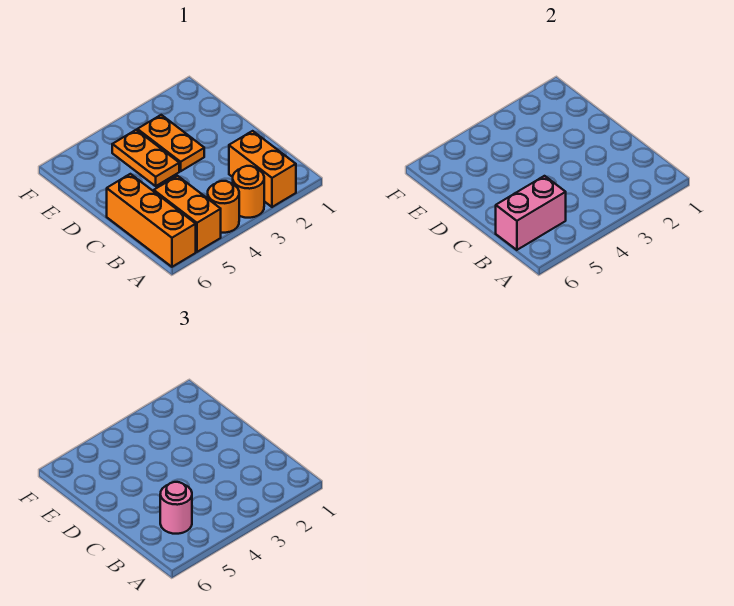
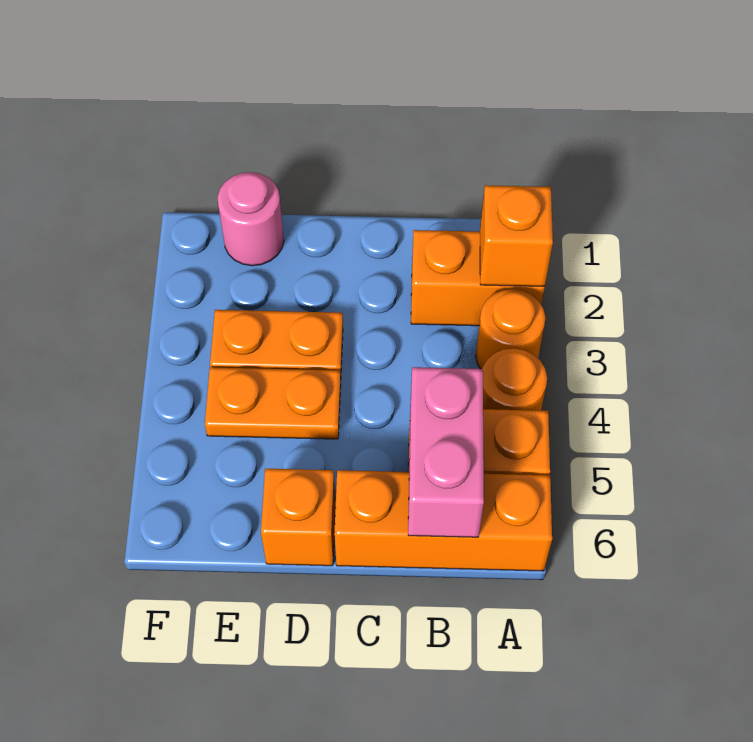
none -> orange 1x1 brick [480,185,553,287]
pink 1x1 round brick [160,482,192,534] -> pink 1x1 round brick moved to [217,172,284,266]
none -> orange 1x1 brick [261,469,336,566]

